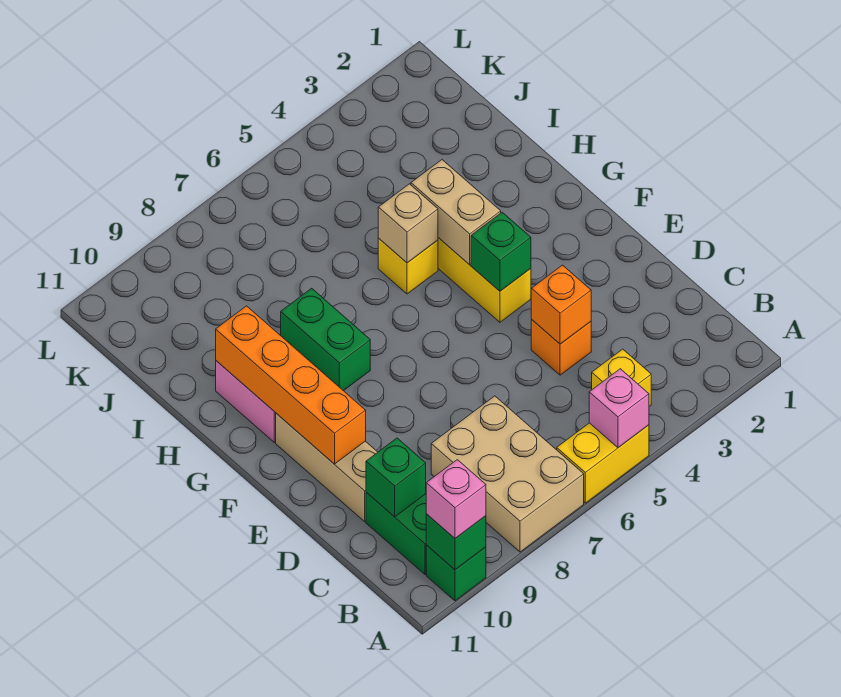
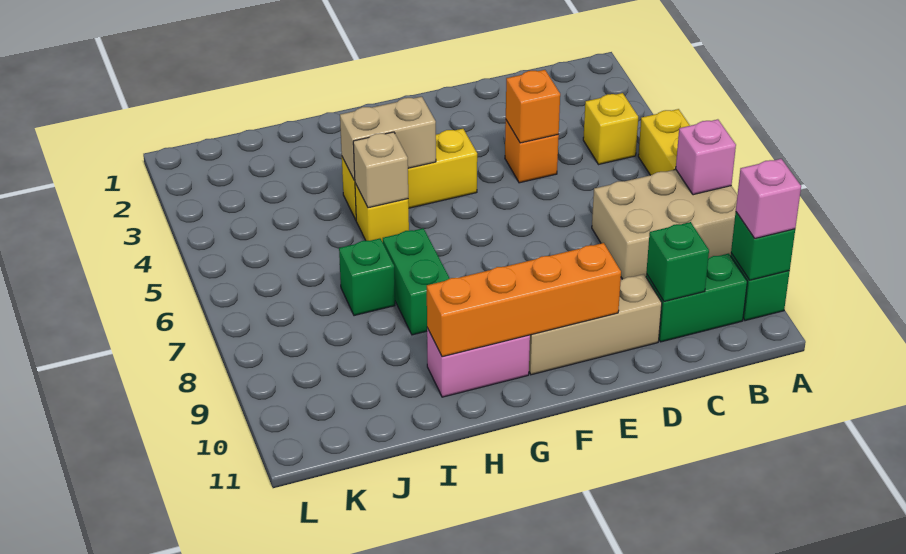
pink 1x1 brick [589,369,649,448] -> pink 1x1 brick moved to [676,119,736,195]
green 1x1 brick [471,212,531,291] -> green 1x1 brick moved to [339,238,395,316]
green 1x2 brick [281,288,370,391] -> green 1x2 brick turned to [383,228,450,335]

